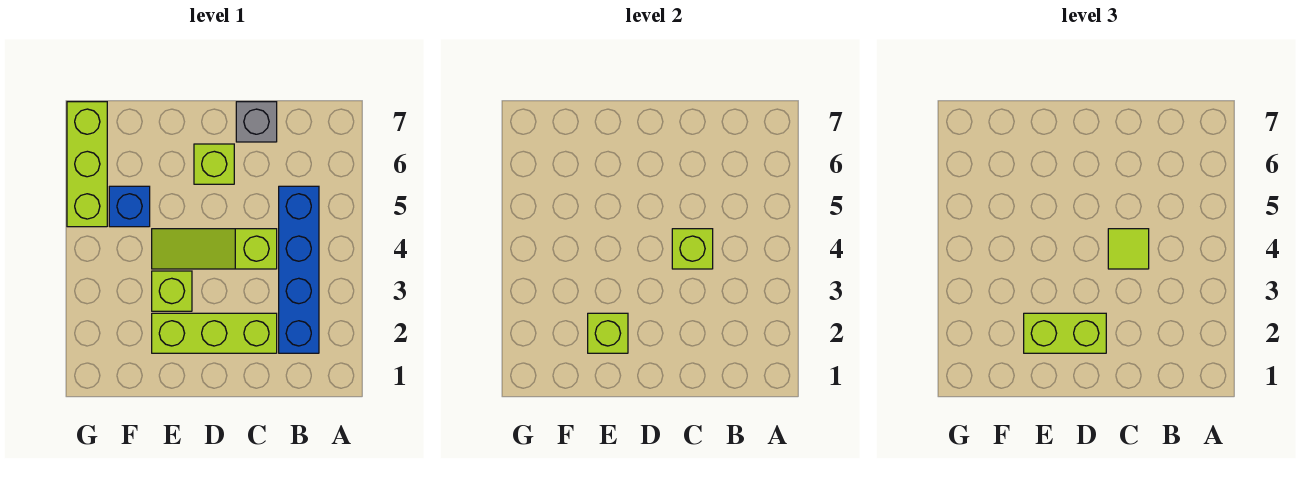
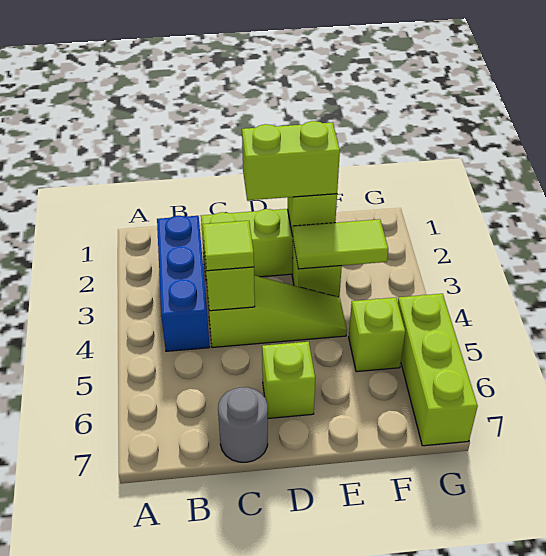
blue 1x4 brick [279,186,319,353] -> blue 1x3 brick [157,216,210,351]
grey 1x1 brick [236,102,277,142] -> grey 1x1 round brick [218,387,268,462]
none -> lime 1x2 tile [293,219,388,269]
blue 1x1 brick [109,186,150,227] -> lime 1x1 brick [349,298,405,372]

